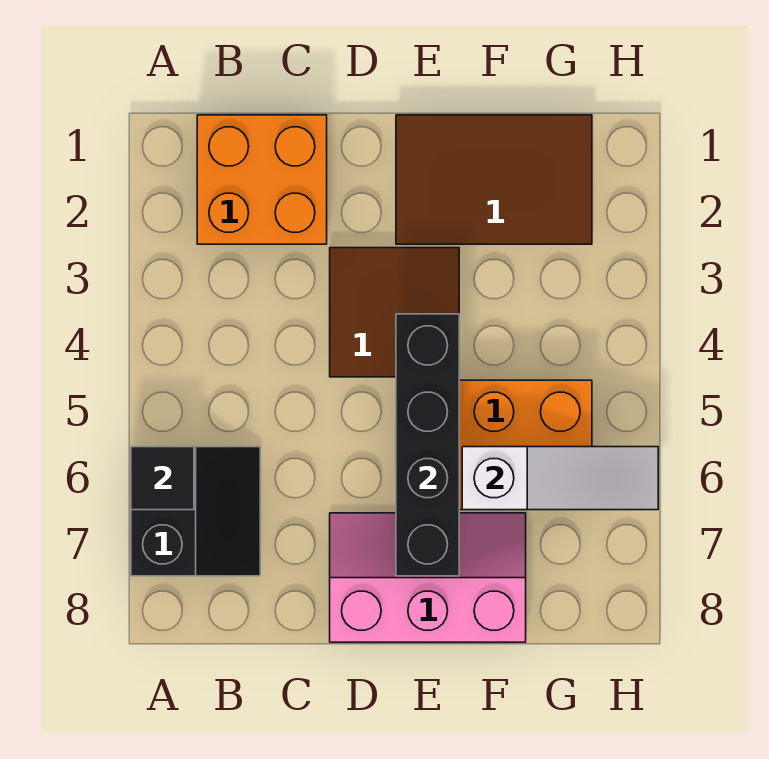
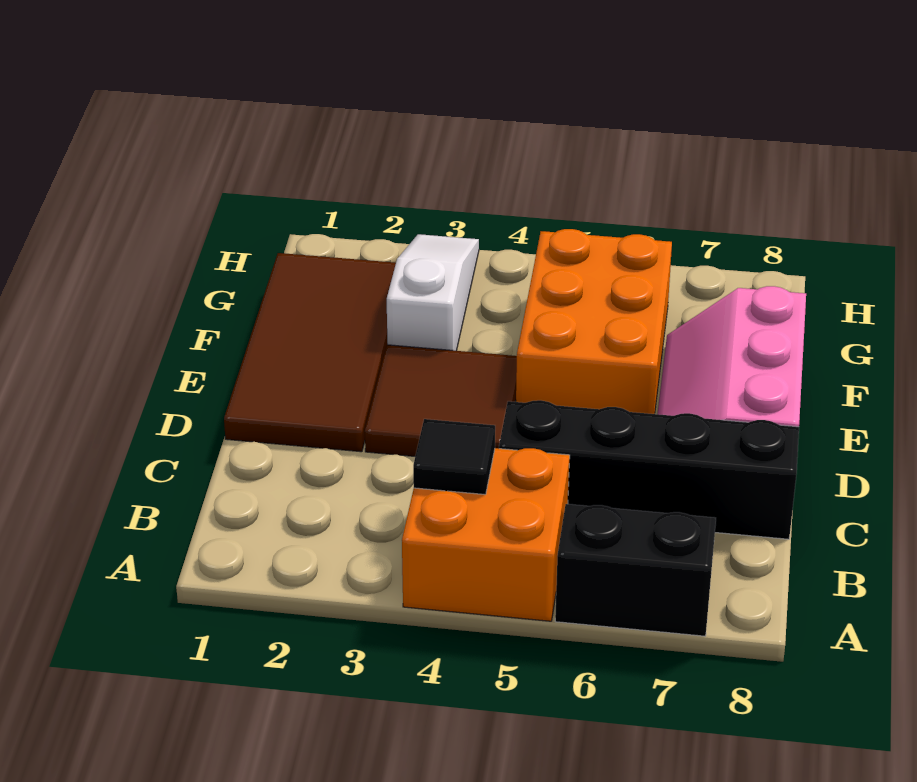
black 1x1 tile [131,447,194,510] -> black 1x1 tile moved to [413,419,495,495]
orange 2x2 brick [197,115,327,244] -> orange 2x2 brick moved to [402,448,570,621]
brown 2x3 tile [396,115,592,244] -> brown 2x4 tile [224,253,396,452]
black 1x4 brick [396,314,459,576] -> black 1x4 brick moved to [499,400,799,539]
white 1x3 slope [462,447,658,510] -> white 1x3 slope moved to [387,234,479,351]

